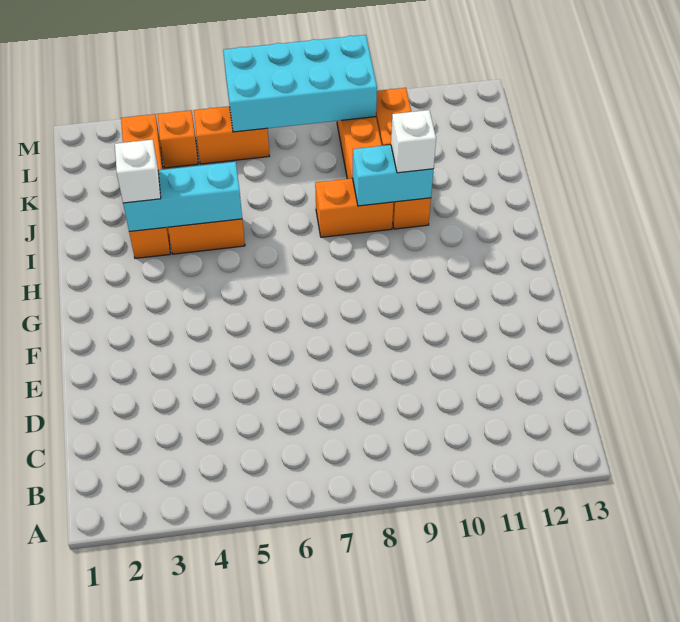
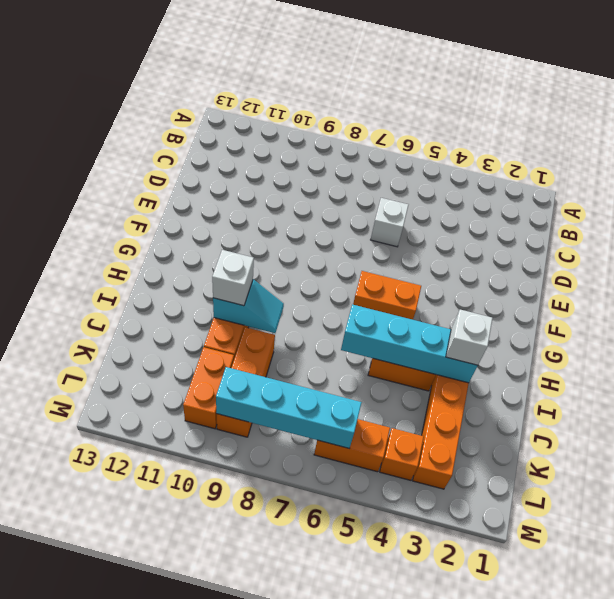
none -> white 1x1 brick [371,198,408,247]
cyan 1x3 brick [123,162,242,232] -> cyan 1x4 brick [341,304,478,383]
orange 1x2 brick [315,178,394,237] -> orange 1x2 brick moved to [353,271,421,320]
cyan 1x2 brick [353,145,433,206] -> cyan 1x2 slope [213,279,284,333]
cyan 2x4 brick [223,35,377,132] -> cyan 1x4 brick [216,367,362,449]

